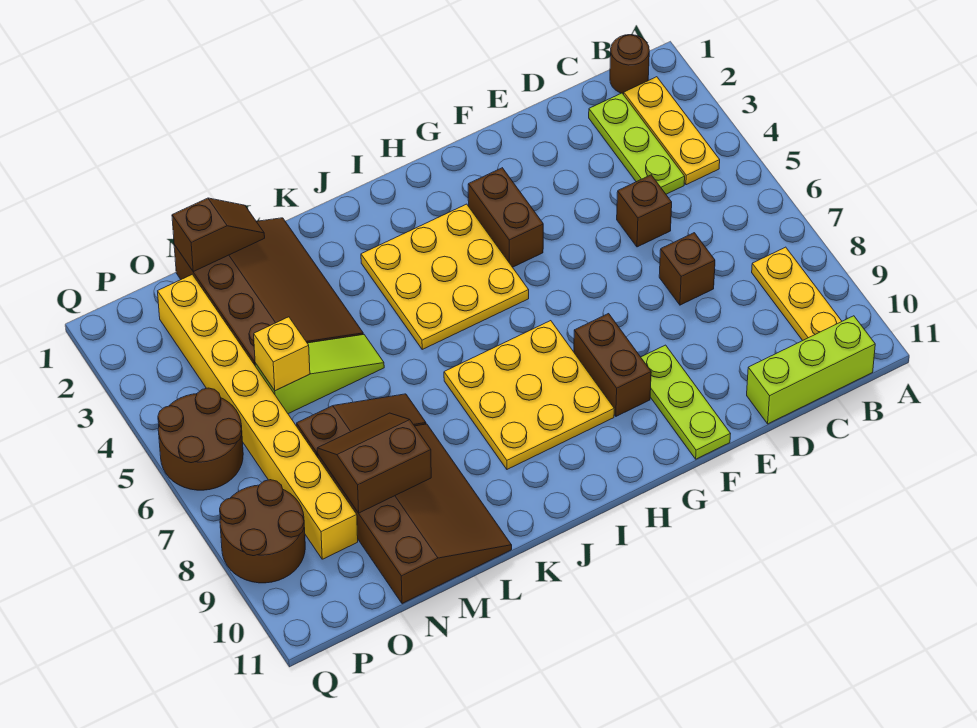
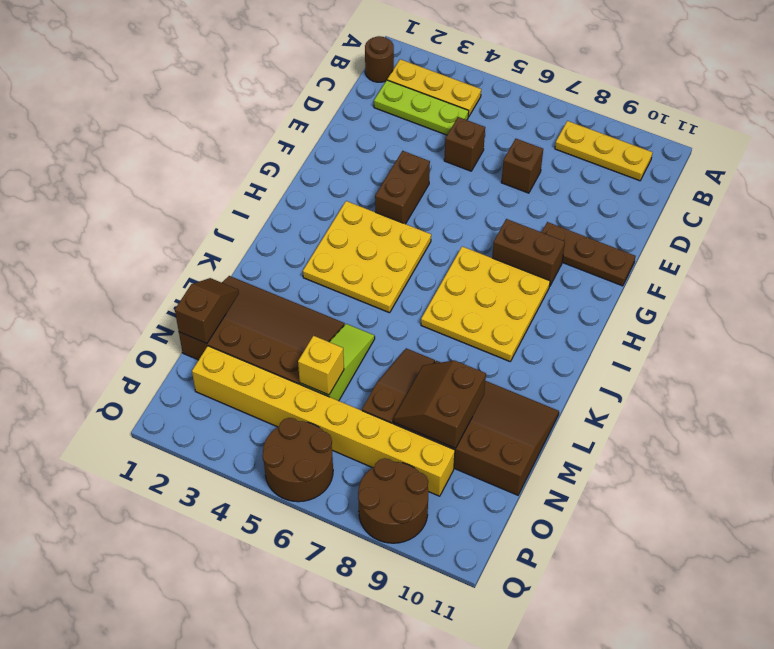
lime 1x3 brick [747,316,875,424] -> none
lime 1x3 plate [641,345,730,459] -> brown 1x3 plate [542,222,635,286]
brown 1x2 brick [468,168,543,267] -> brown 1x2 brick turned to [375,151,430,224]

